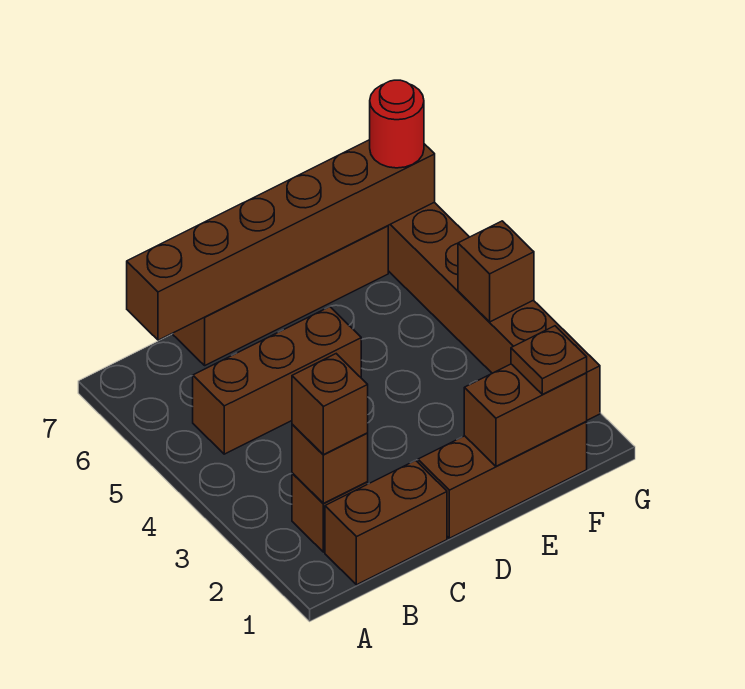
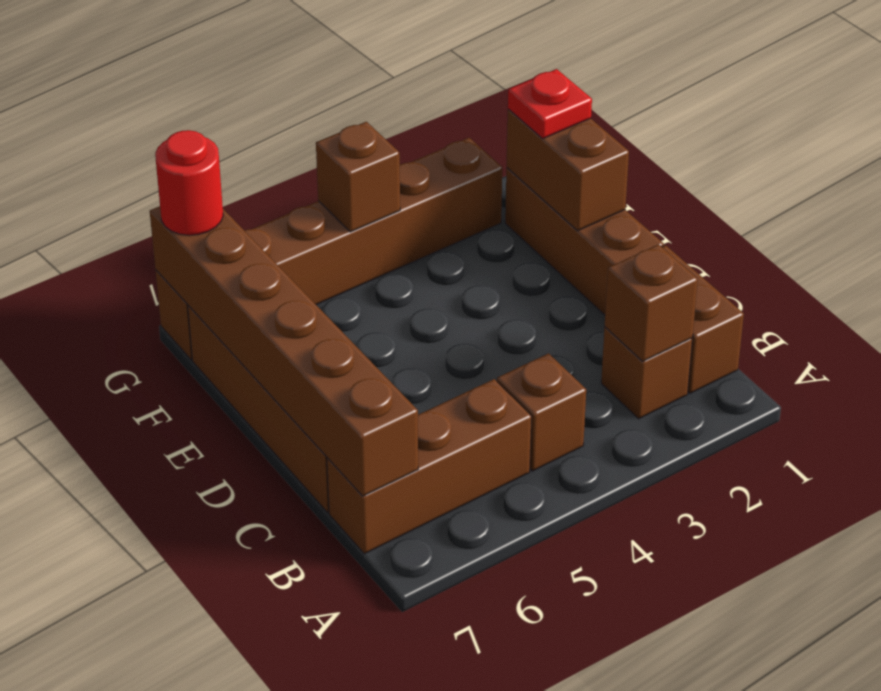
brown 1x1 brick [292,354,368,455] -> brown 1x1 brick moved to [497,353,586,471]
brown 1x3 brick [193,307,361,454] -> brown 1x3 brick turned to [327,379,532,554]
brown 1x1 plate [511,326,587,394] -> red 1x1 plate [508,69,592,139]

